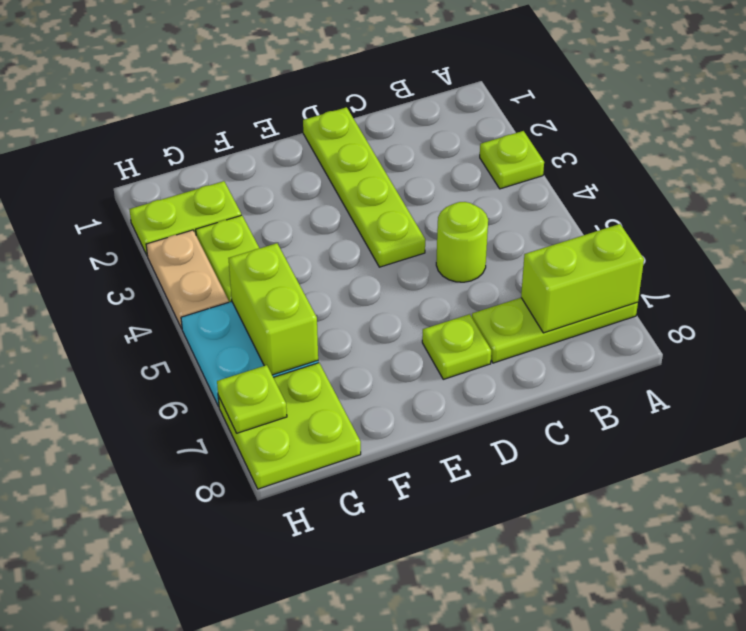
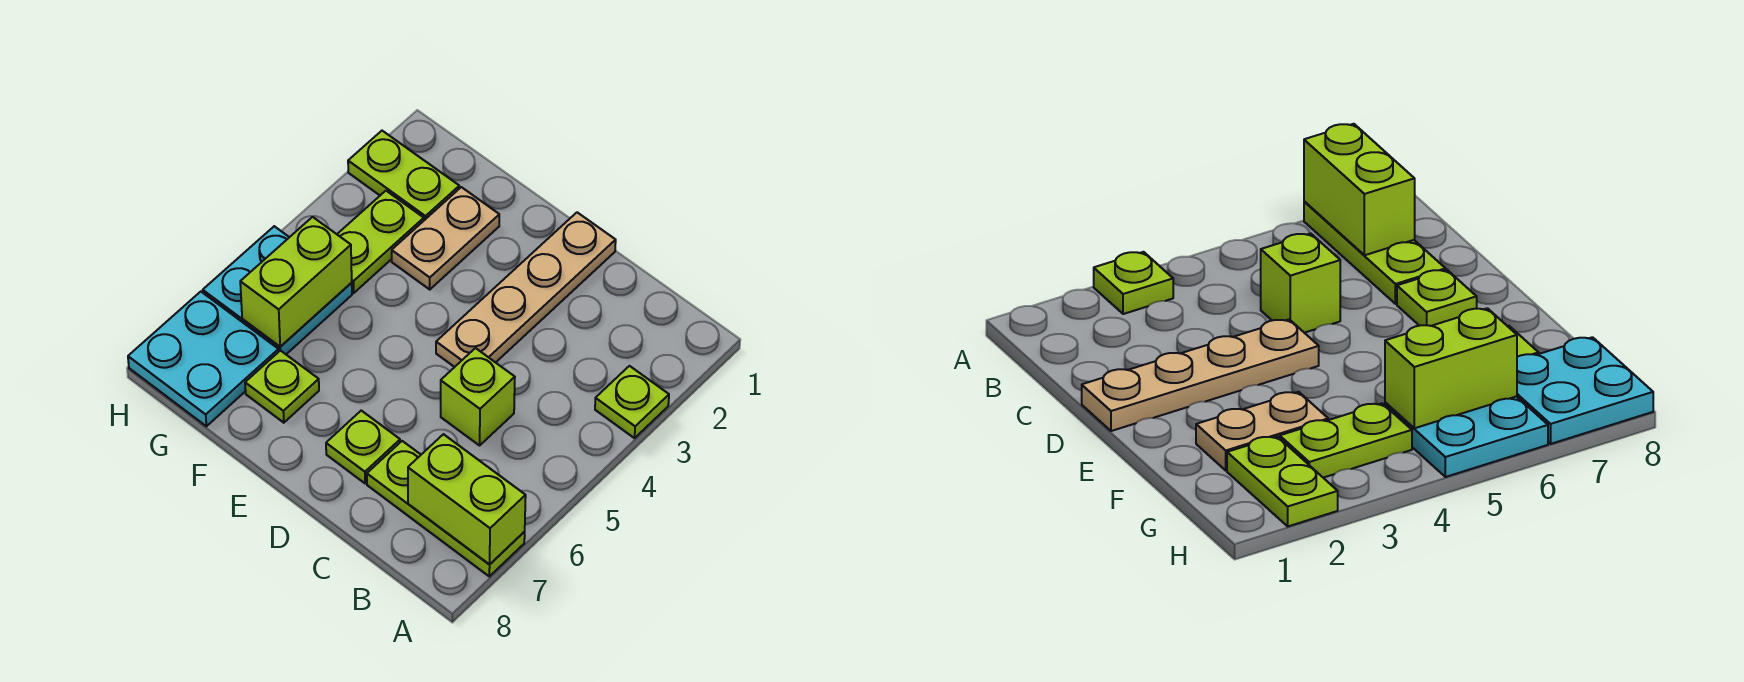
lime 1x1 round brick [436,202,488,282] -> lime 1x1 brick [441,348,515,445]
lime 1x4 plate [303,107,425,267] -> tan 1x4 plate [436,212,616,367]
lime 2x2 plate [218,363,361,489] -> cyan 2x2 plate [128,292,279,426]
tan 1x2 plate [146,230,229,329] -> tan 1x2 plate moved to [392,187,499,289]
lime 1x1 plate [217,365,287,433] -> lime 1x1 plate moved to [245,350,319,423]

